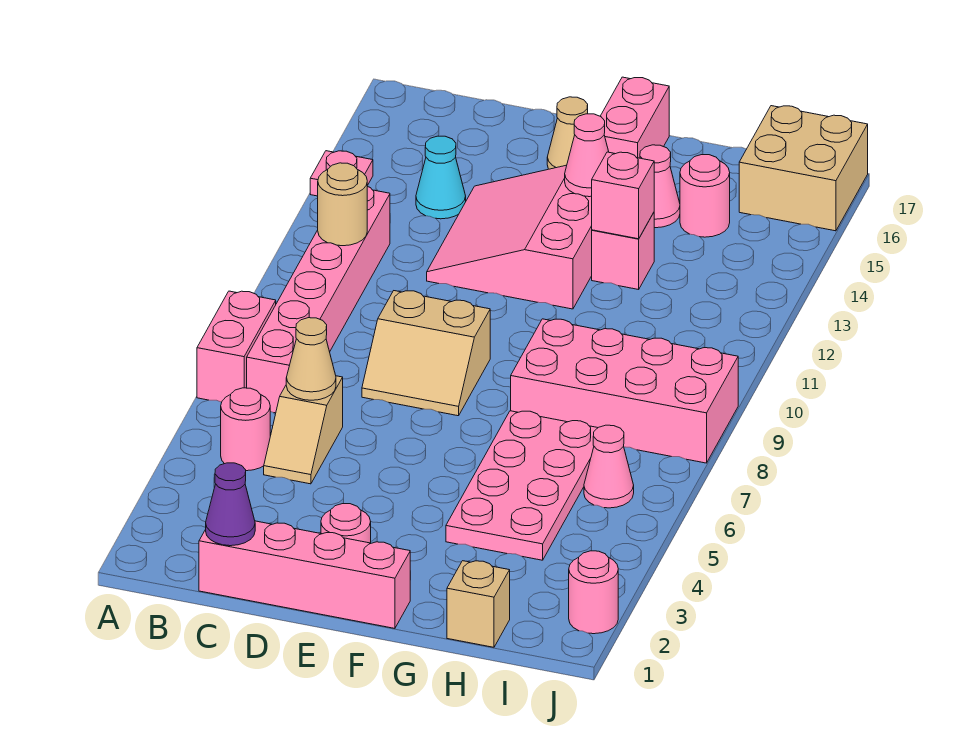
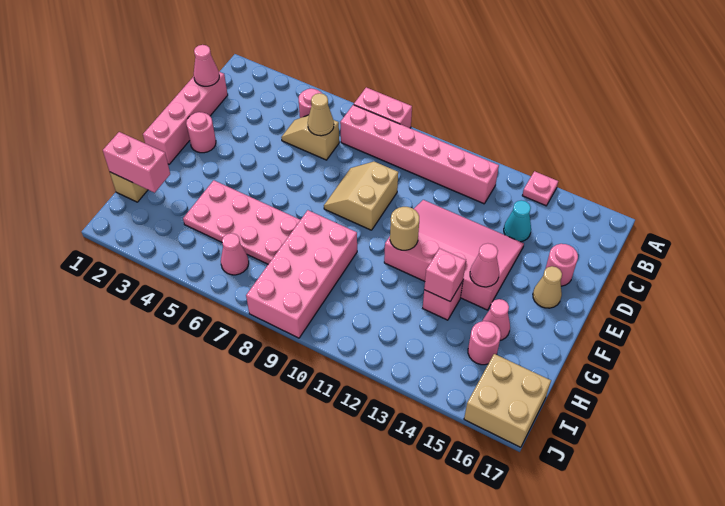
tan 1x1 round brick [318,163,367,246] -> tan 1x1 round brick moved to [390,207,419,250]
purple 1x1 cone [206,463,255,546] -> pink 1x1 cone [194,45,219,86]
pink 3x3 slope [427,165,592,309] -> pink 3x4 slope [384,200,524,310]
pink 1x2 brick [600,77,669,158] -> pink 1x2 brick moved to [103,132,170,193]
pink 1x1 round brick [569,551,618,634] -> pink 1x1 round brick moved to [546,244,578,286]

